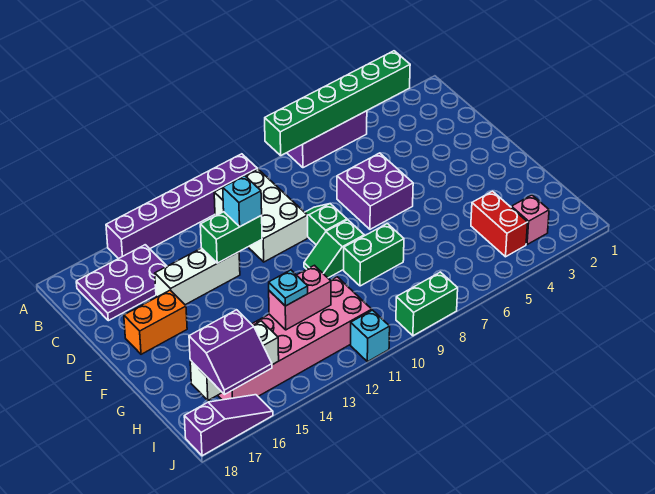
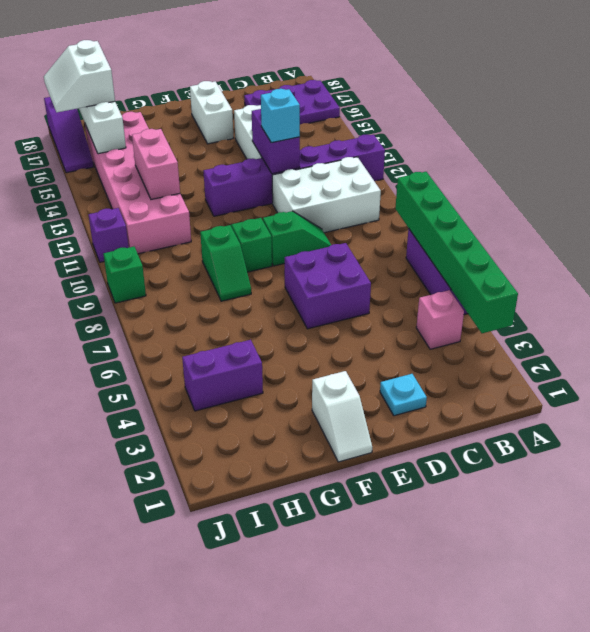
purple 1x6 brick [106,154,257,259] -> purple 1x6 brick turned to [204,135,385,216]
purple 2x3 plate [76,245,167,321] -> purple 2x3 plate turned to [244,80,340,124]
green 1x2 brick [200,212,262,263] -> purple 1x2 brick [252,109,300,174]
orange 1x2 brick [124,290,187,354] -> white 1x2 brick [190,81,233,144]
none -> white 1x2 slope [312,371,372,462]
green 1x2 brick [344,224,404,286] -> green 1x2 slope [200,225,251,301]
red 1x2 brick [471,191,528,257] -> purple 1x2 brick [182,340,263,411]
cyan 1x1 plate [269,270,308,306] -> cyan 1x1 plate moved to [380,374,427,416]
pink 1x1 brick [511,195,549,245] -> pink 1x1 brick moved to [416,290,464,349]
purple 2x2 slope [189,310,272,394] -> white 2x2 slope [44,40,115,112]
green 1x2 brick [396,272,458,336] -> green 1x1 brick [104,247,146,303]
cyan 1x1 brick [351,310,390,362] -> purple 1x1 brick [89,208,129,262]

